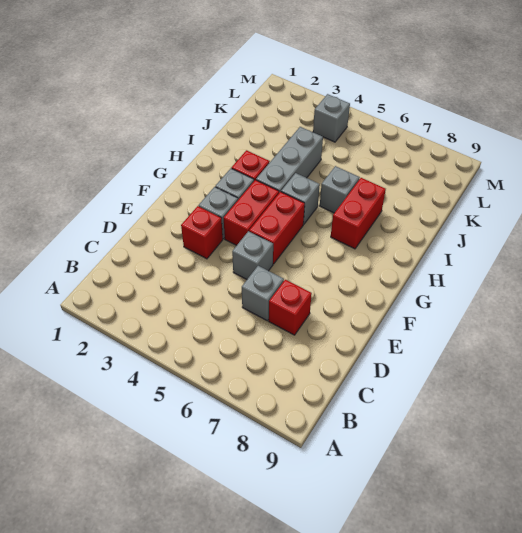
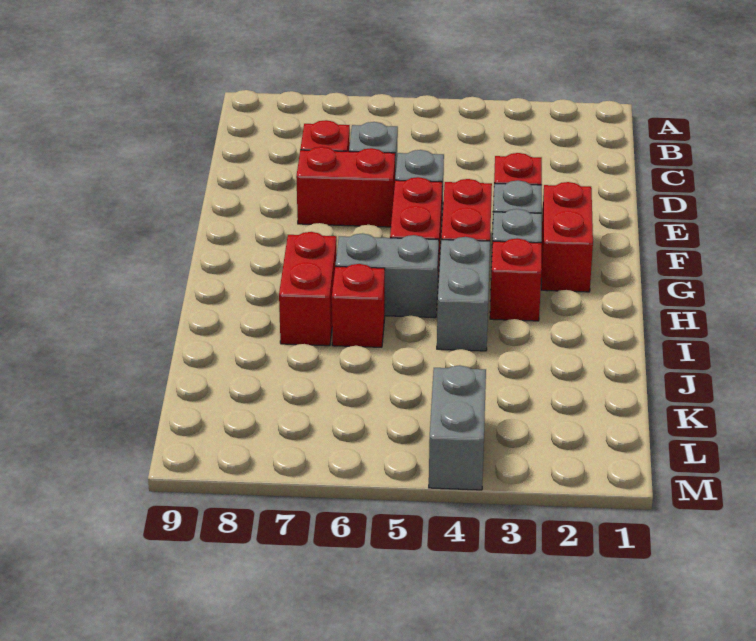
none -> red 1x2 brick [296,147,395,227]
none -> red 1x2 brick [541,182,593,292]
grey 1x3 brick [256,127,323,193] -> grey 1x2 brick [437,237,490,351]
grey 1x1 brick [281,173,320,224] -> grey 1x2 brick [335,233,439,318]
grey 1x1 brick [320,166,360,213] -> red 1x1 brick [332,264,385,347]
grey 1x1 brick [313,94,350,142] -> grey 1x2 brick [429,365,486,490]

